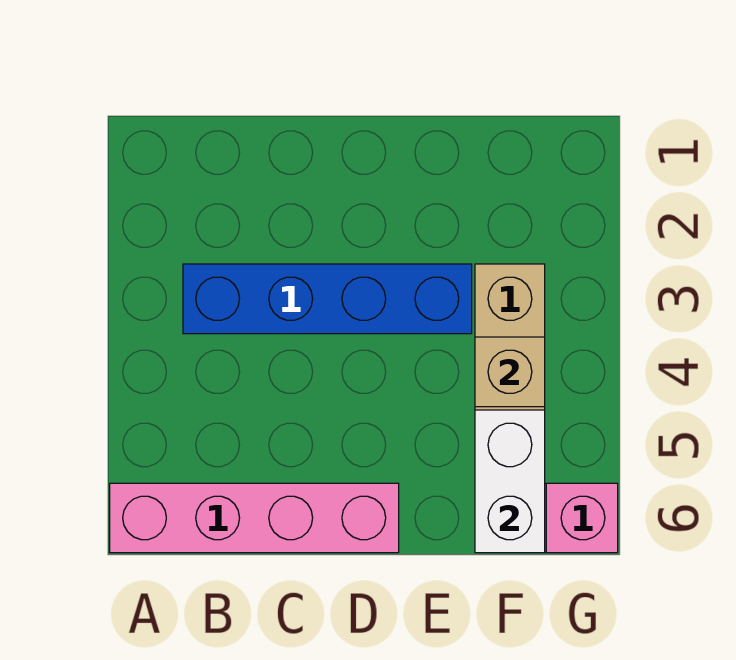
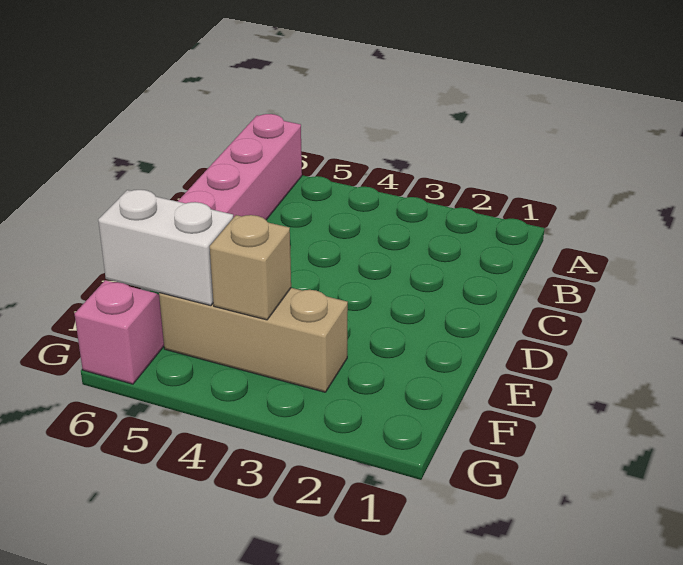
blue 1x4 brick [183,264,472,334] -> none

